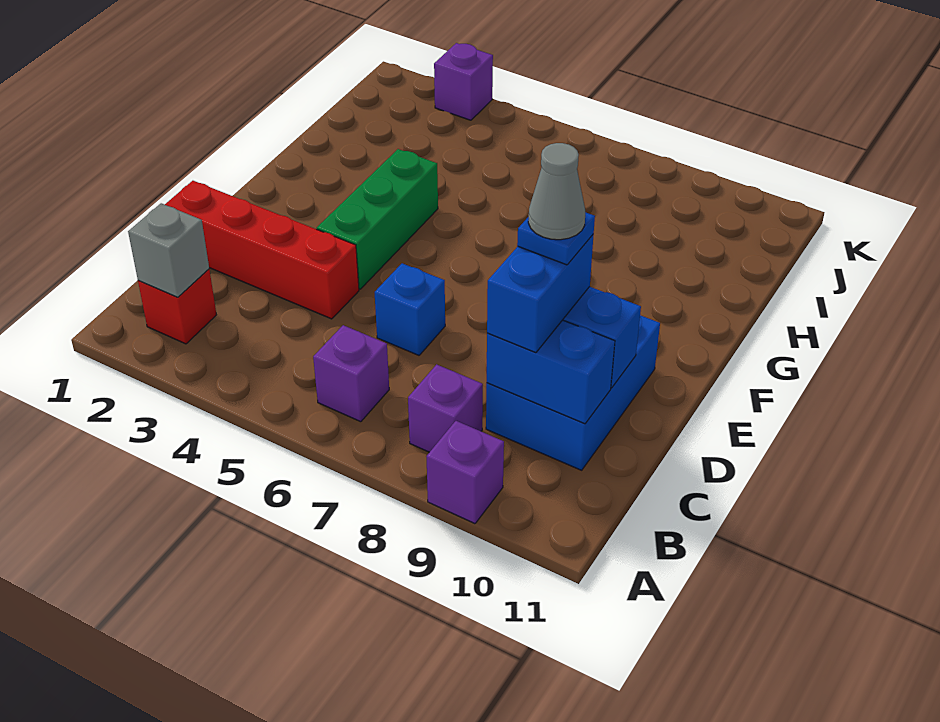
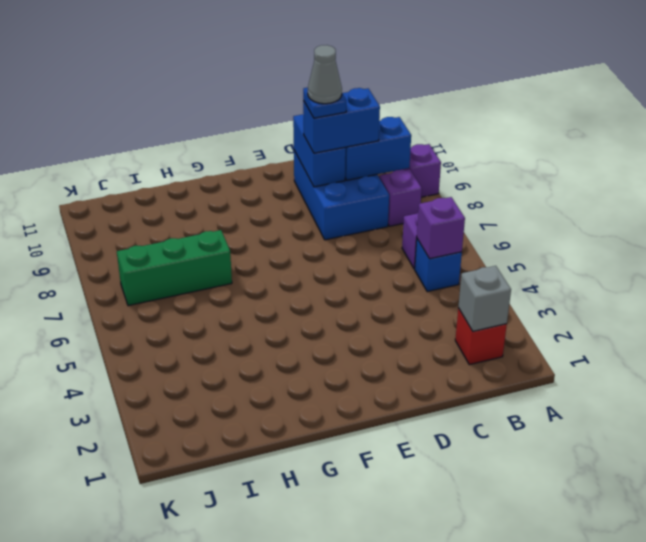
blue 2x3 brick [486,315,660,470] -> blue 2x3 brick turned to [294,151,389,240]
blue 1x2 brick [487,320,615,424] -> blue 1x2 brick turned to [345,117,411,180]
red 1x4 brick [165,181,359,319] -> none
blue 1x1 brick [375,263,445,355] -> blue 1x1 brick moved to [415,239,462,292]
green 1x3 brick [317,149,438,289] -> green 1x3 brick moved to [117,230,232,306]
purple 1x1 brick [434,43,493,120] -> purple 1x1 brick moved to [417,197,465,259]

